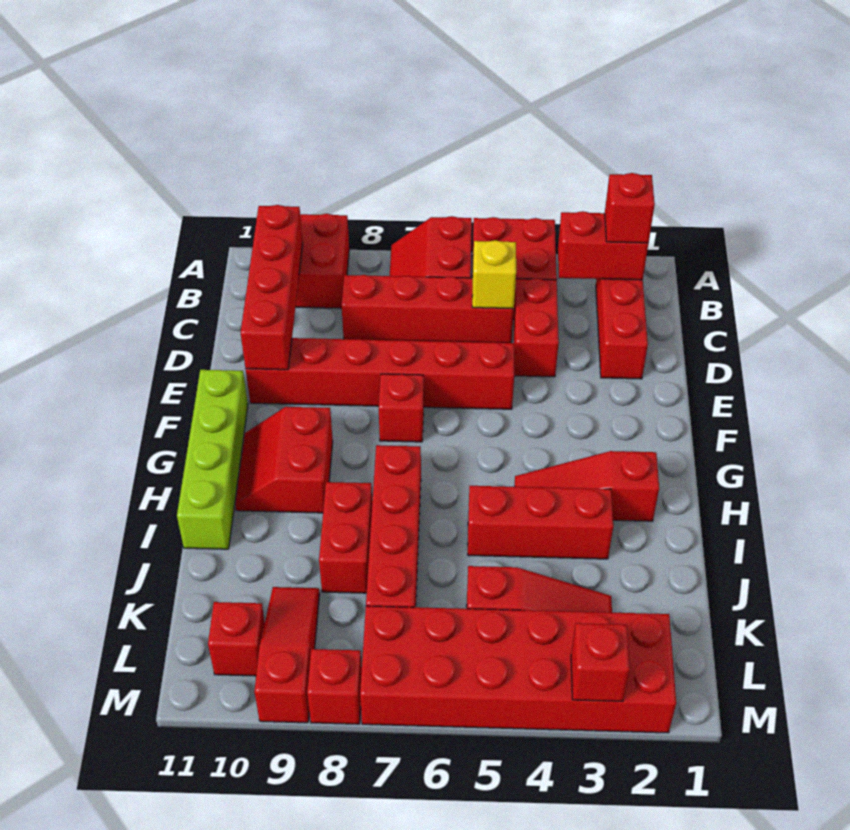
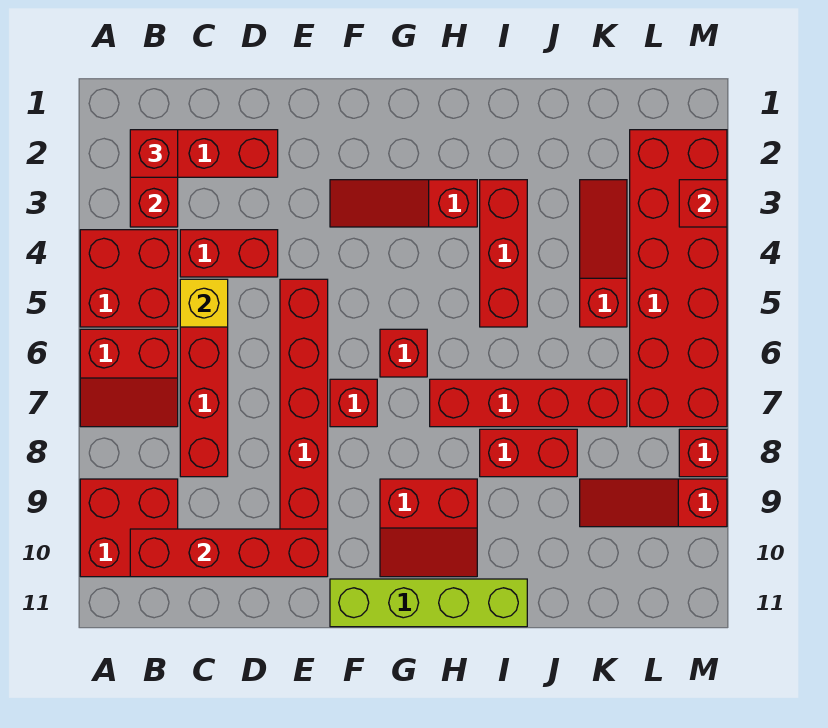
red 1x3 slope [515,451,659,521] -> red 1x3 slope turned to [330,180,477,227]
red 1x1 brick [208,602,265,676] -> red 1x1 brick moved to [380,329,427,377]

